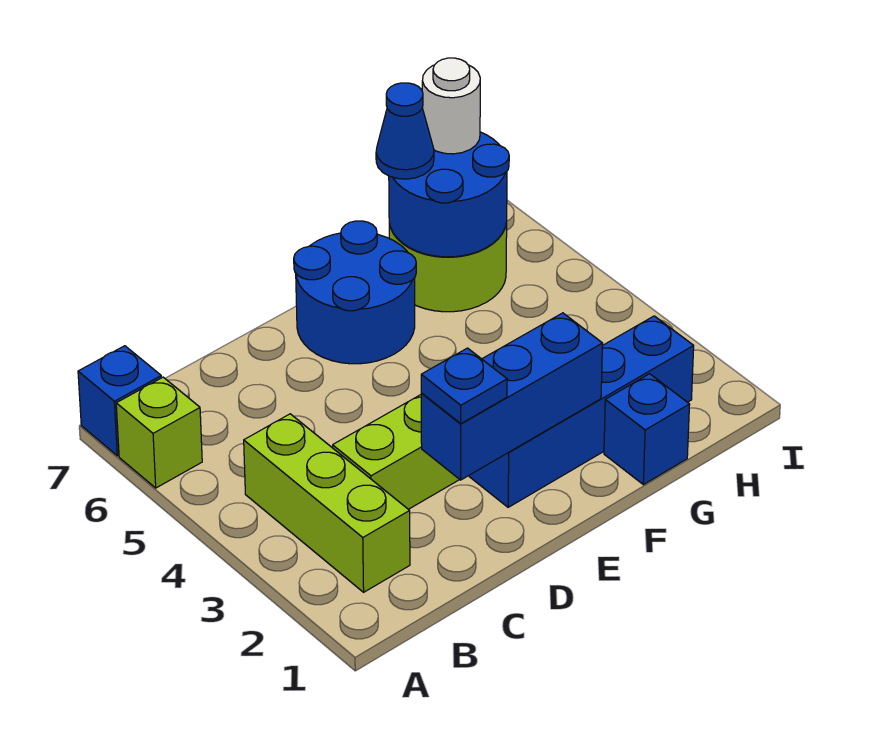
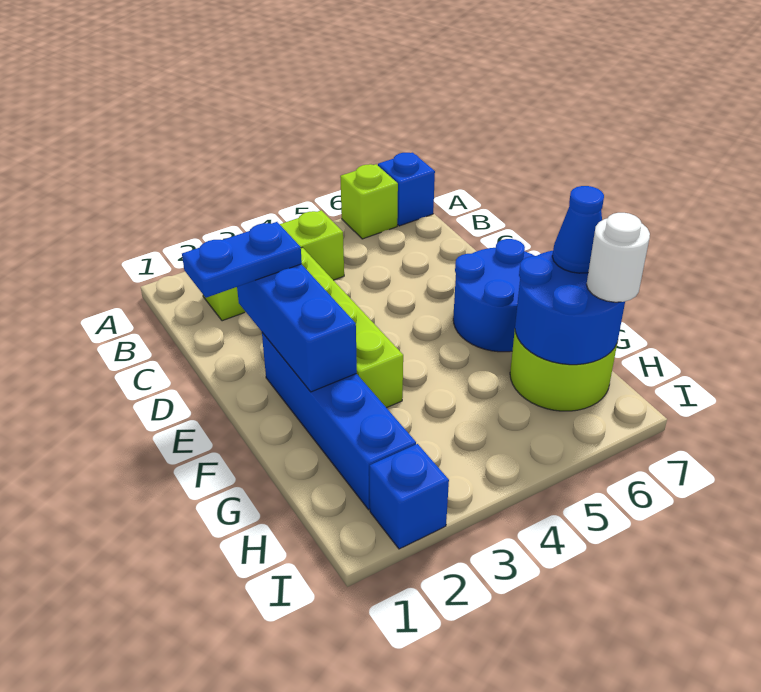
blue 1x1 plate [421,348,507,423] -> blue 1x2 plate [182,222,302,298]
blue 1x1 brick [604,374,690,485] -> blue 1x1 brick moved to [370,444,449,549]

